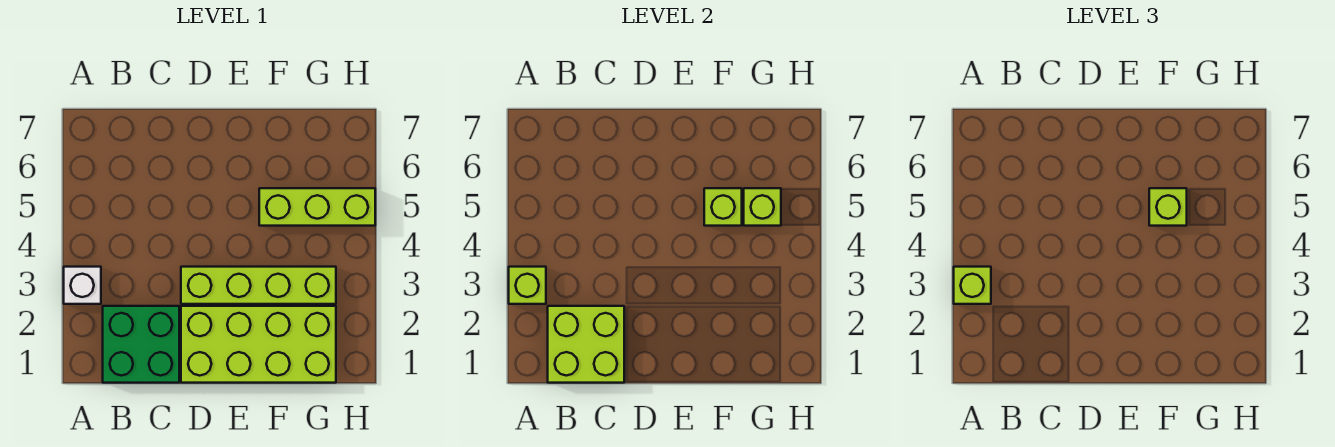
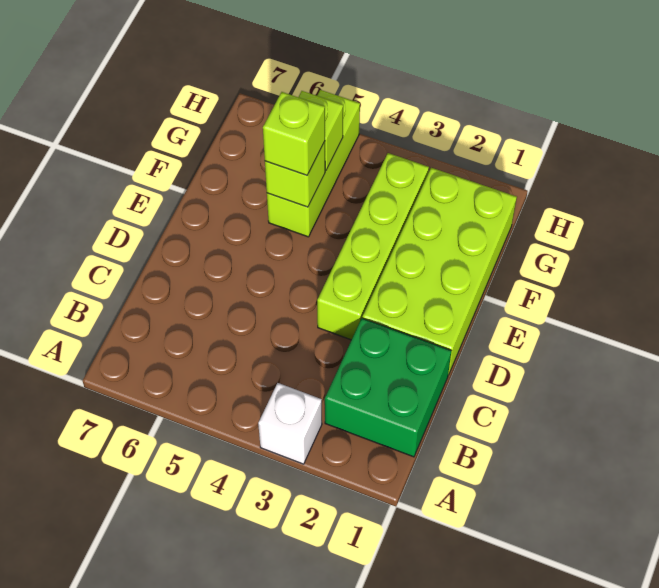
lime 1x1 brick [509,267,546,304] -> none
lime 1x1 brick [954,267,991,304] -> none
lime 2x2 brick [548,306,624,383] -> none

